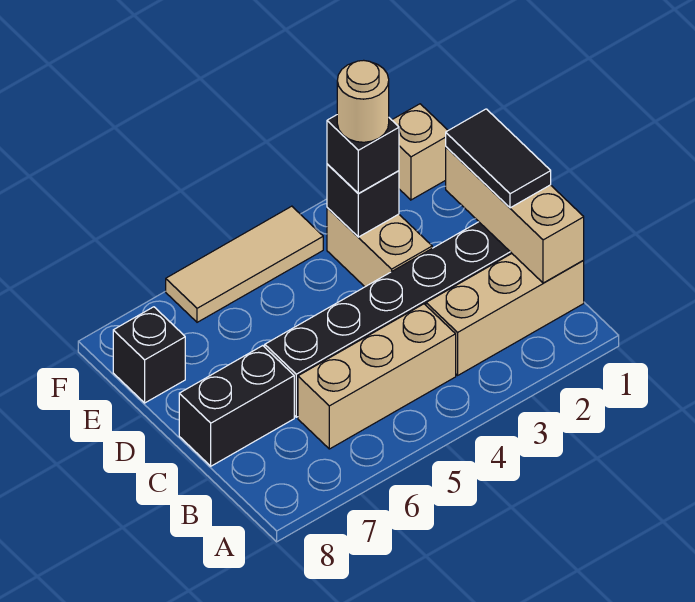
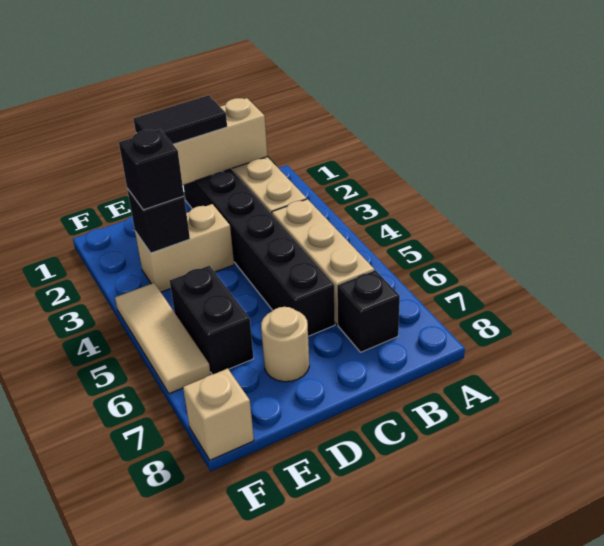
black 1x2 brick [179,346,294,466] -> black 1x2 brick moved to [170,266,254,375]
tan 1x1 round brick [337,60,389,142] -> tan 1x1 round brick moved to [261,307,309,382]
black 1x1 brick [113,307,185,403] -> black 1x1 brick moved to [337,270,400,352]
tan 1x1 brick [392,104,448,200] -> tan 1x1 brick moved to [183,369,254,460]

